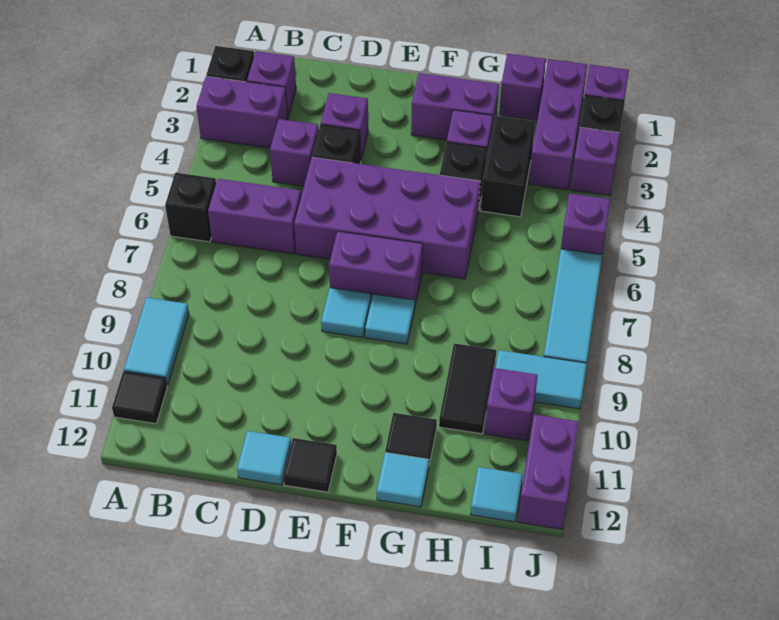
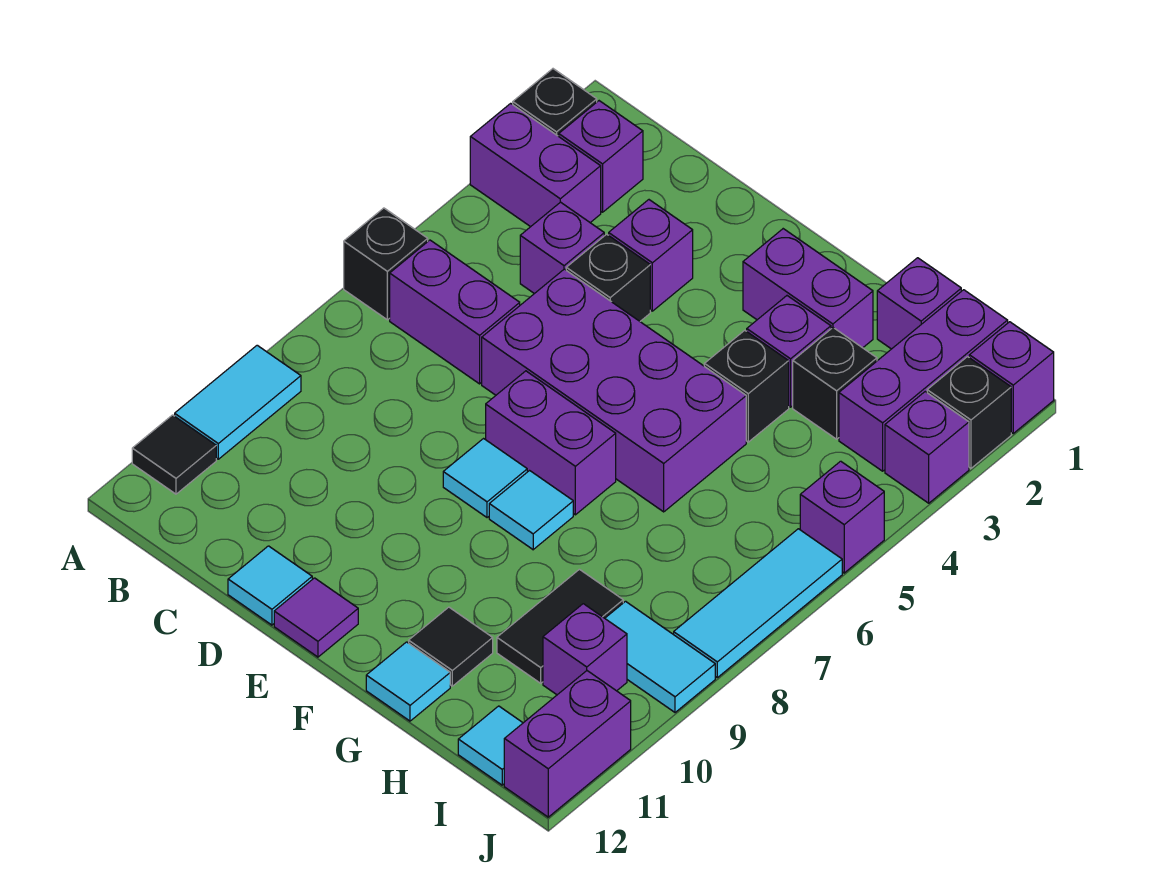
black 1x1 tile [283,438,337,492] -> purple 1x1 tile [274,578,358,657]
black 1x2 brick [481,116,535,217] -> black 1x1 brick [793,328,877,439]

